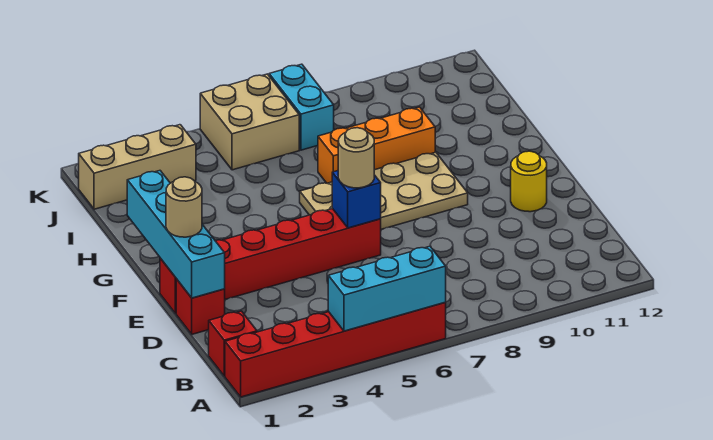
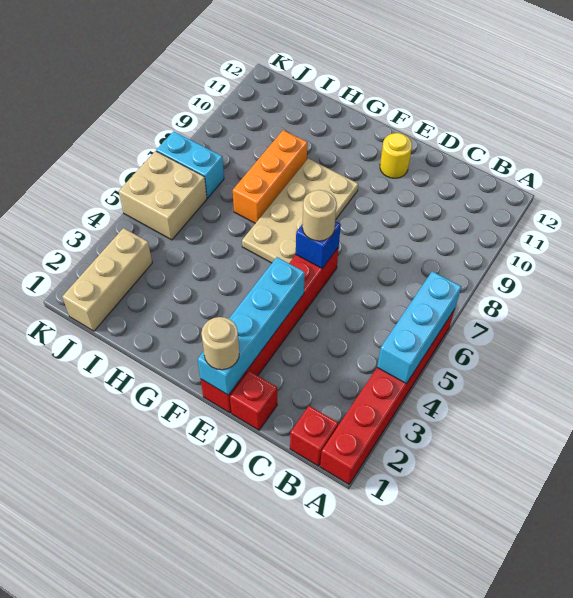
cyan 1x4 brick [127,171,225,298] -> cyan 1x4 brick turned to [198,257,305,395]

